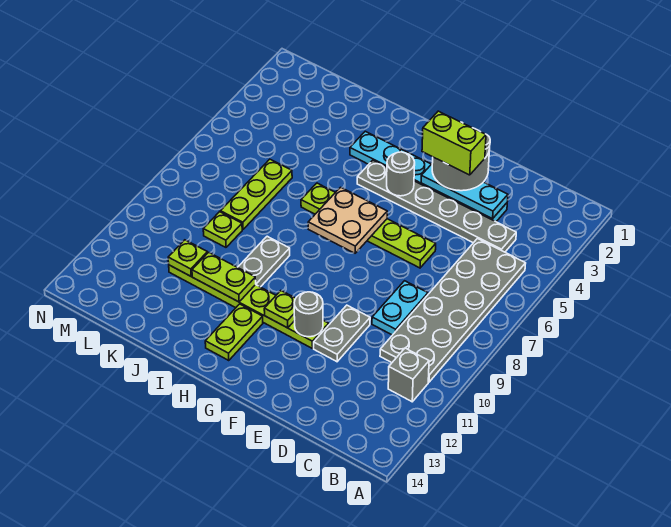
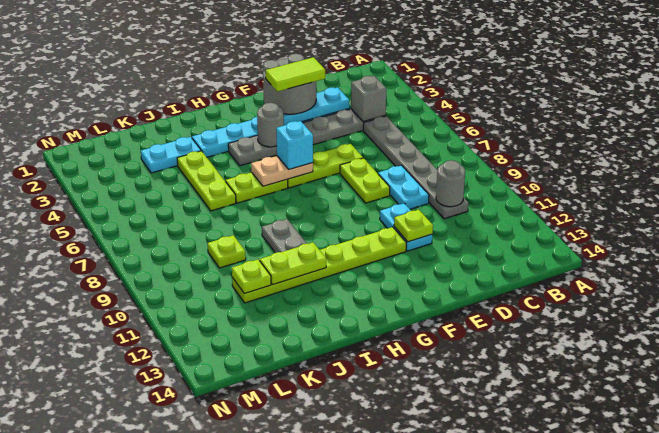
grey 2x6 plate [380,239,526,382] -> grey 1x6 plate [363,116,468,219]
grey 1x1 brick [388,348,429,402] -> grey 1x1 brick moved to [351,76,386,122]
lime 1x2 brick [422,111,486,175] -> lime 1x2 tile [266,57,325,92]
grey 1x2 plate [314,305,370,362] -> cyan 1x2 plate [380,203,432,251]
grey 1x1 round brick [294,292,323,337] -> grey 1x1 round brick moved to [436,160,465,207]
tan 2x2 plate [308,187,387,253] -> tan 1x2 plate [251,156,313,186]
none -> cyan 1x1 brick [276,121,313,169]
lime 1x1 plate [264,291,296,328] -> lime 1x1 plate moved to [394,210,433,242]
lime 1x2 plate [205,304,263,361] -> lime 1x2 plate moved to [340,158,390,203]
none -> cyan 1x2 plate [141,137,201,173]
lime 1x3 plate [220,159,292,230] -> lime 1x3 plate moved to [177,151,236,211]

